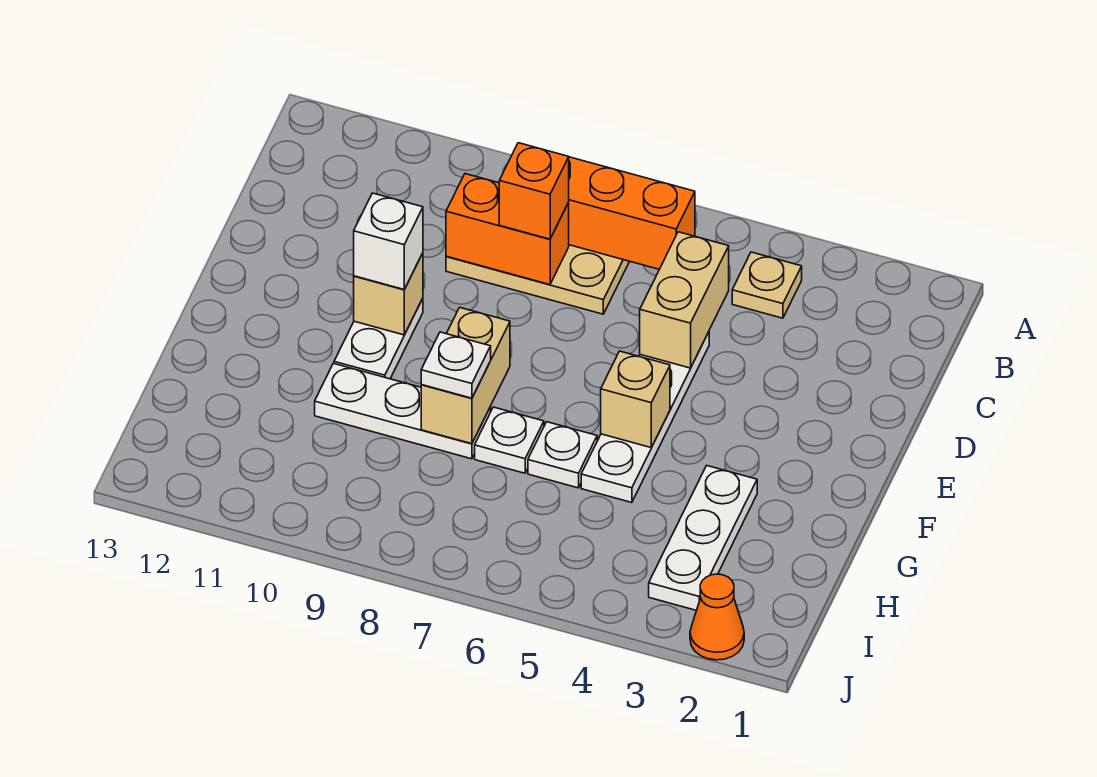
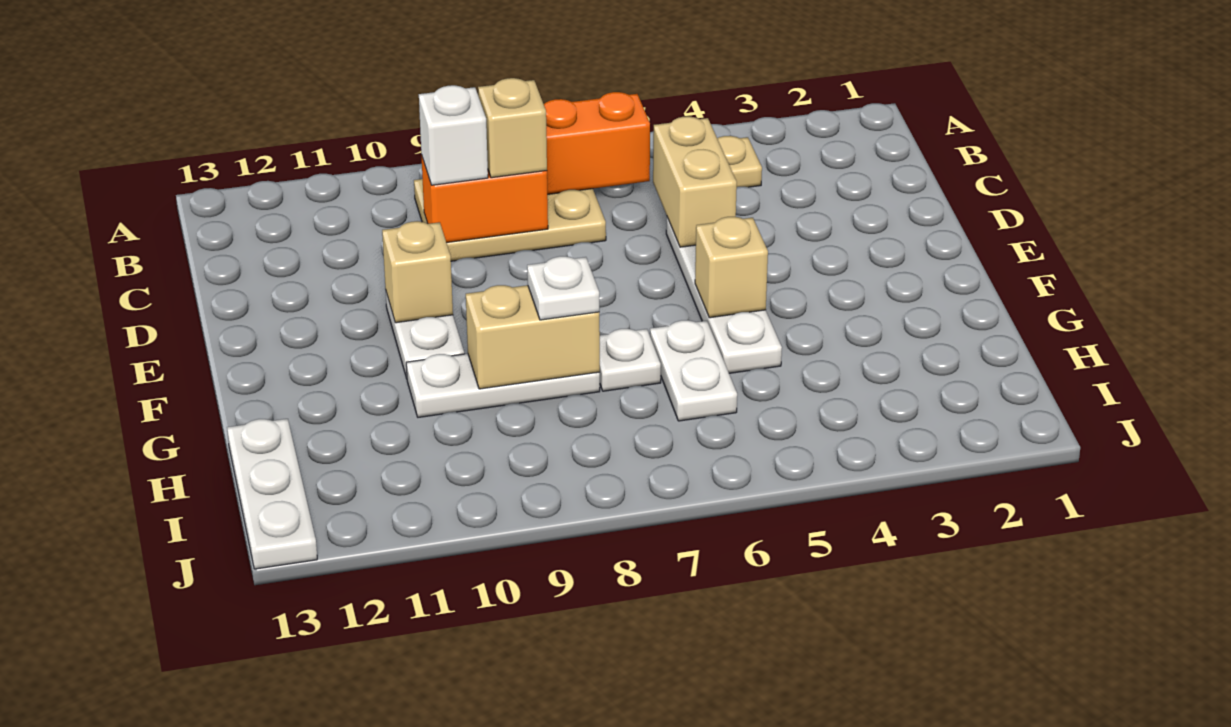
orange 1x1 brick [499,143,569,239] -> tan 1x1 brick [478,78,547,178]
white 1x1 brick [354,193,423,289] -> white 1x1 brick moved to [419,85,488,185]
tan 1x2 brick [421,307,510,444] -> tan 1x2 brick turned to [466,285,600,389]
white 1x3 plate [649,466,757,610] -> white 1x3 plate moved to [227,419,317,569]
white 1x1 plate [528,422,597,488] -> white 1x2 plate [650,320,737,421]
orange 1x1 cone [690,574,744,660] -> none

